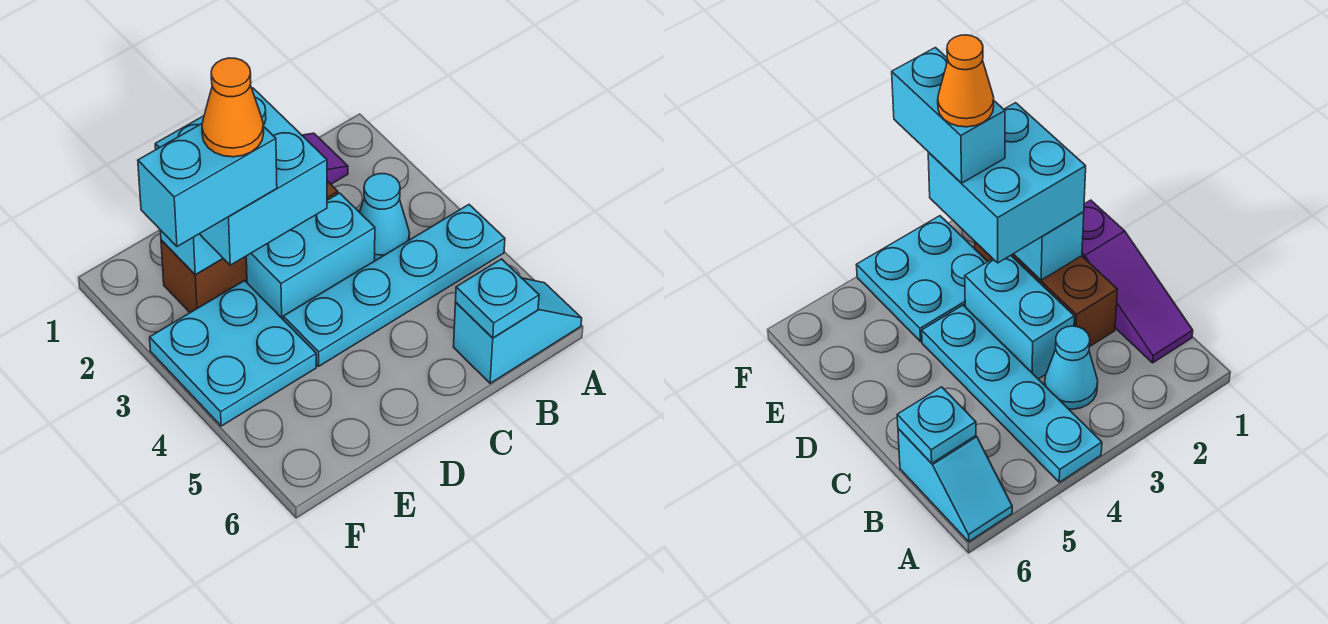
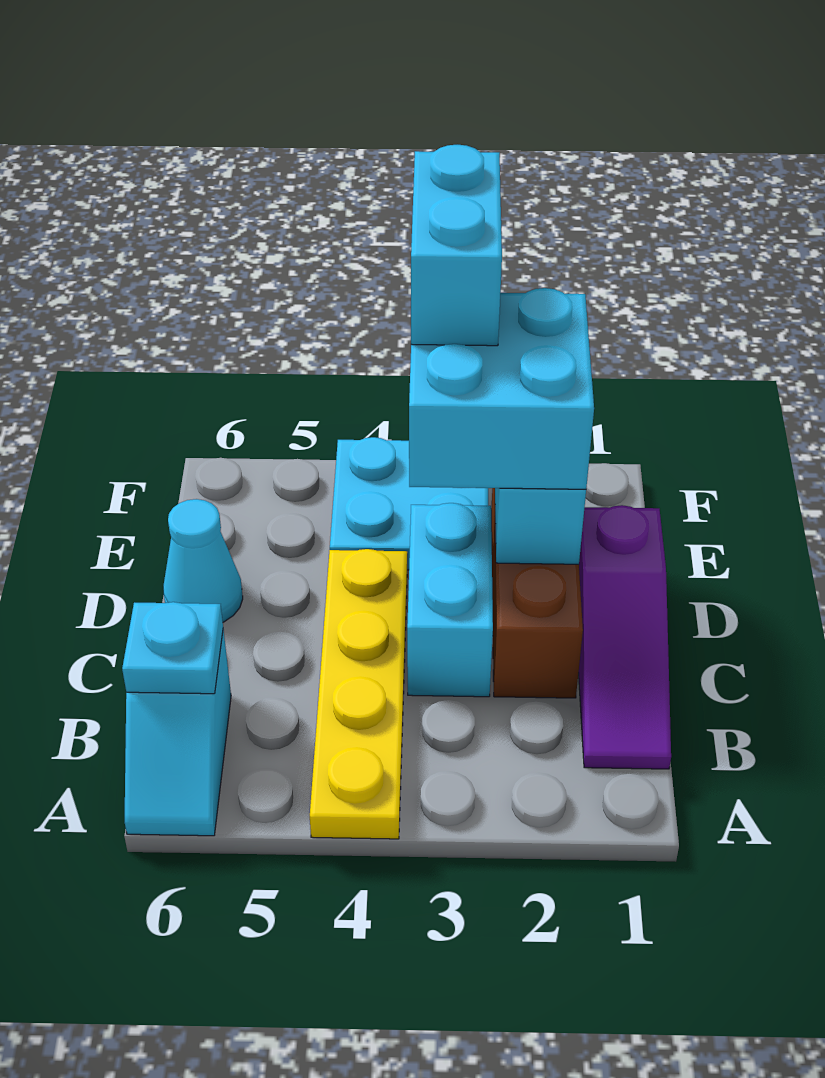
cyan 1x4 plate [283,205,505,366] -> yellow 1x4 plate [310,549,407,839]
cyan 1x1 cone [360,174,410,261] -> cyan 1x1 cone moved to [163,499,243,622]
orange 1x1 cone [202,58,264,157] -> none

